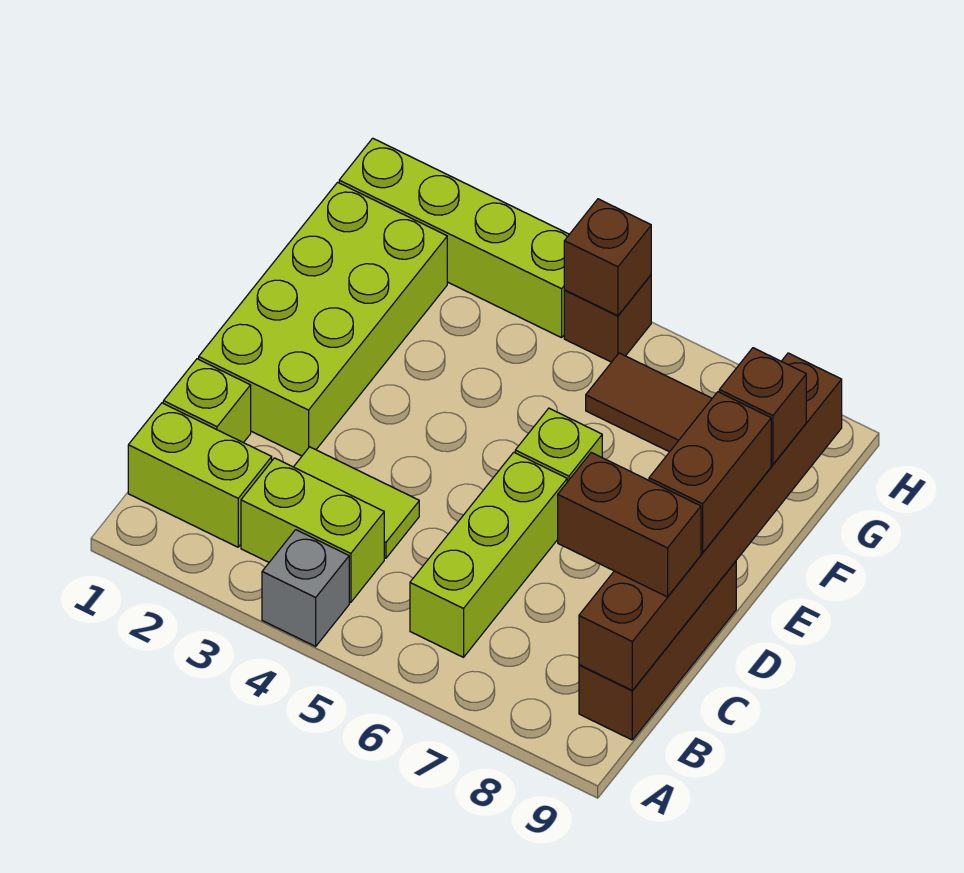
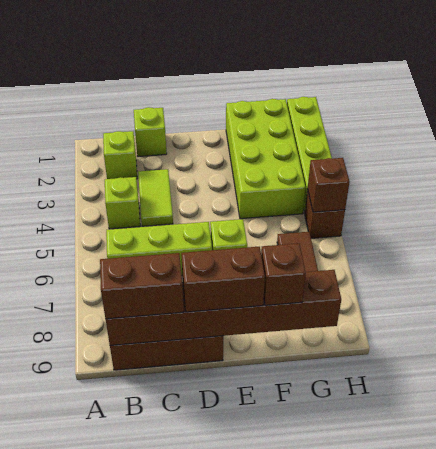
grey 1x1 brick [262,530,349,646] -> none
lime 1x2 brick [128,403,272,547] -> lime 1x1 brick [103,131,137,179]
lime 1x2 brick [241,458,384,602] -> lime 1x1 brick [105,177,140,229]
brown 1x2 brick [558,453,701,597] -> brown 1x2 brick turned to [100,253,184,319]
lime 2x4 brick [199,182,447,456] -> lime 2x4 brick turned to [226,99,306,219]

